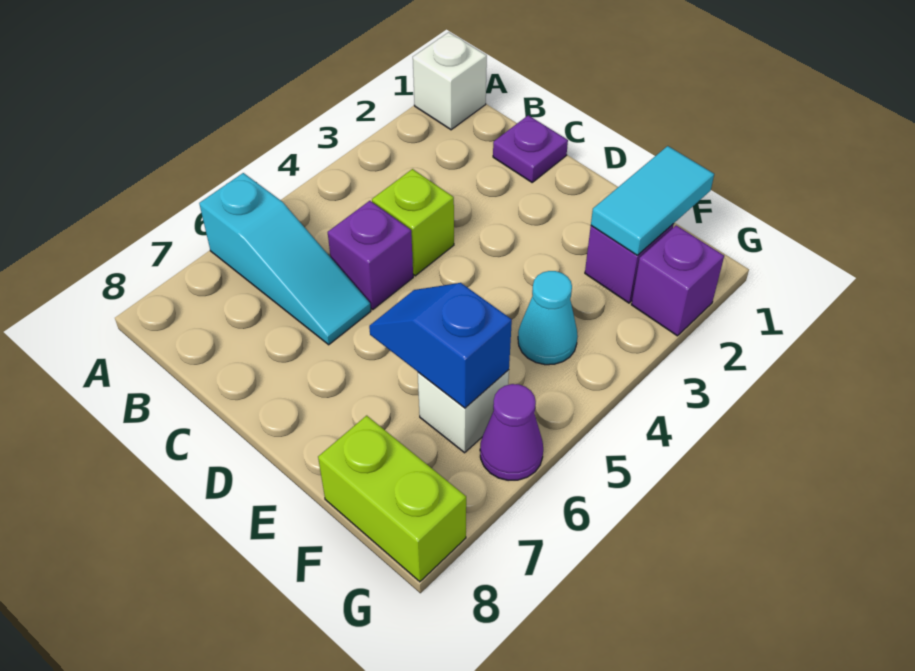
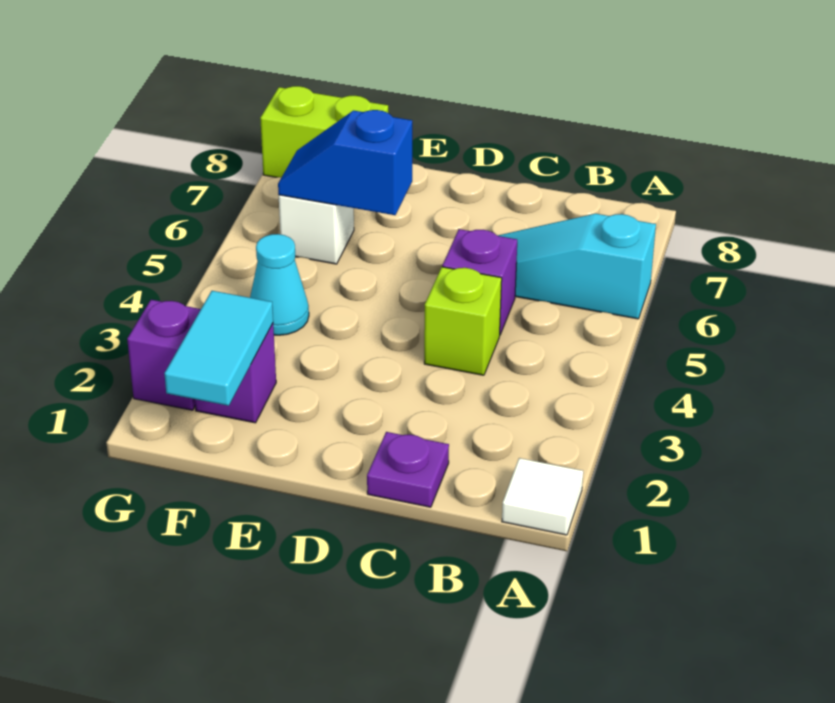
white 1x1 brick [413,32,487,130] -> white 1x1 tile [502,458,583,535]
blue 1x2 slope [369,283,512,408] -> blue 1x2 slope turned to [278,110,412,215]
purple 1x1 cone [480,384,543,481] -> none

